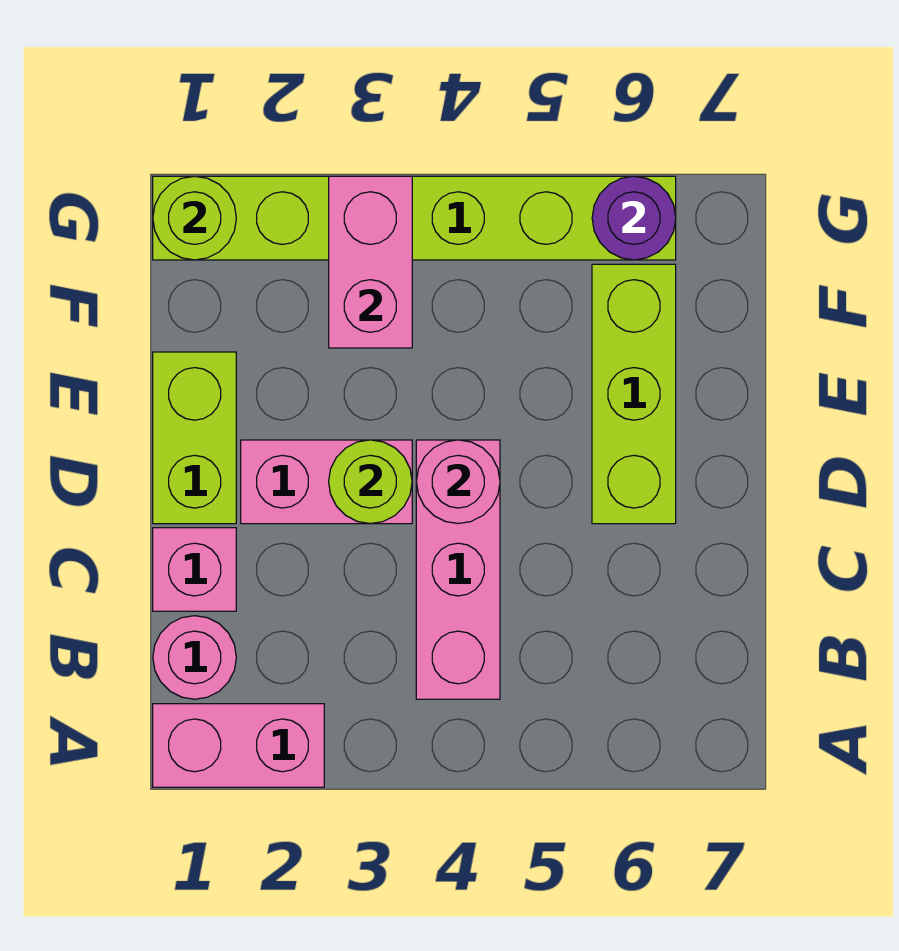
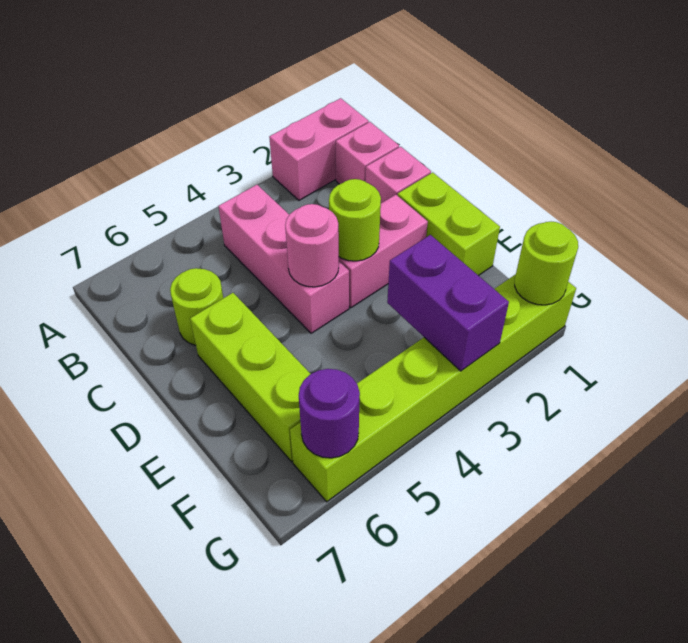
pink 1x1 round brick [153,616,236,699] -> pink 1x1 brick [336,122,399,184]
none -> lime 1x1 round brick [170,268,223,345]
pink 1x2 brick [329,176,412,348] -> purple 1x2 brick [387,235,509,371]

